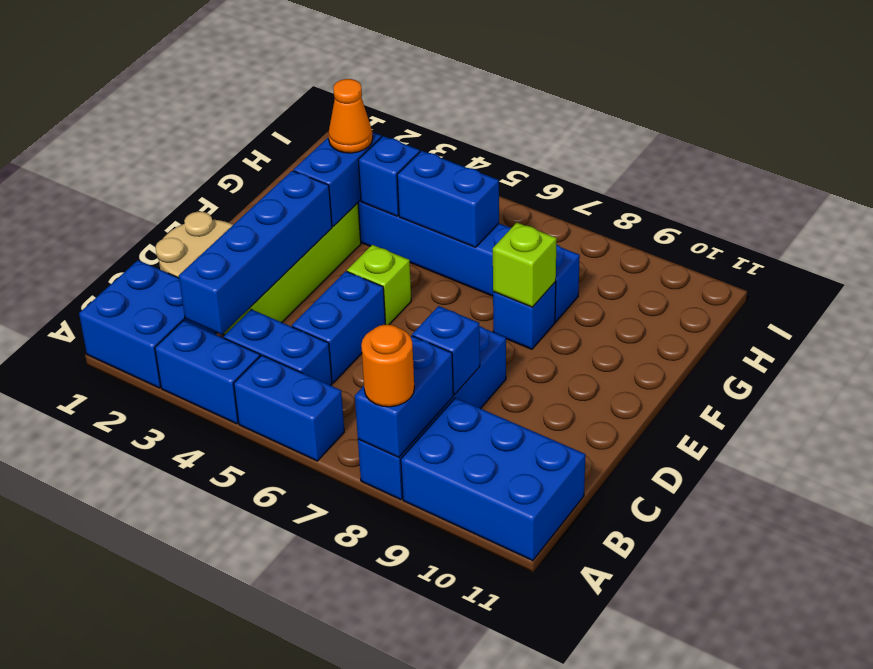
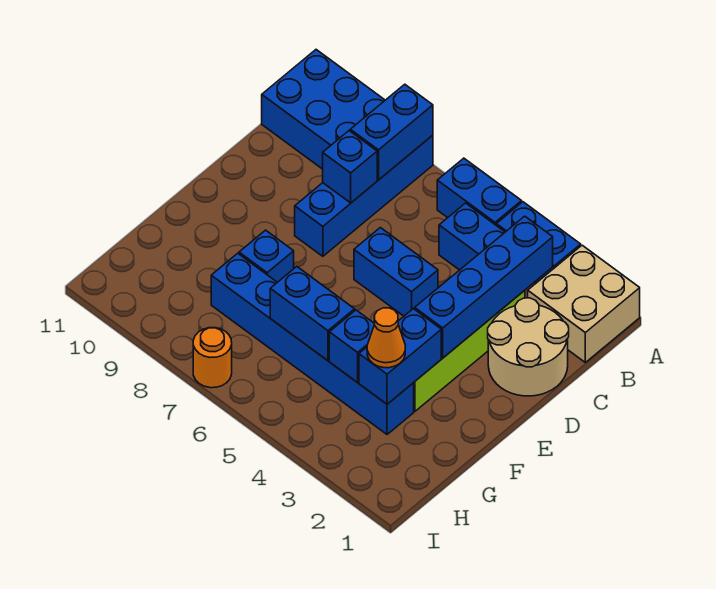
blue 2x2 brick [79,260,216,388] -> tan 2x2 brick [528,245,640,362]
orange 1x1 round brick [361,325,414,407] -> orange 1x1 round brick moved to [193,328,232,388]
blue 1x2 brick [292,271,385,383] -> blue 1x2 brick turned to [354,228,438,316]
lime 1x1 brick [347,245,411,325] -> none
lime 1x1 brick [493,223,557,307] -> none

